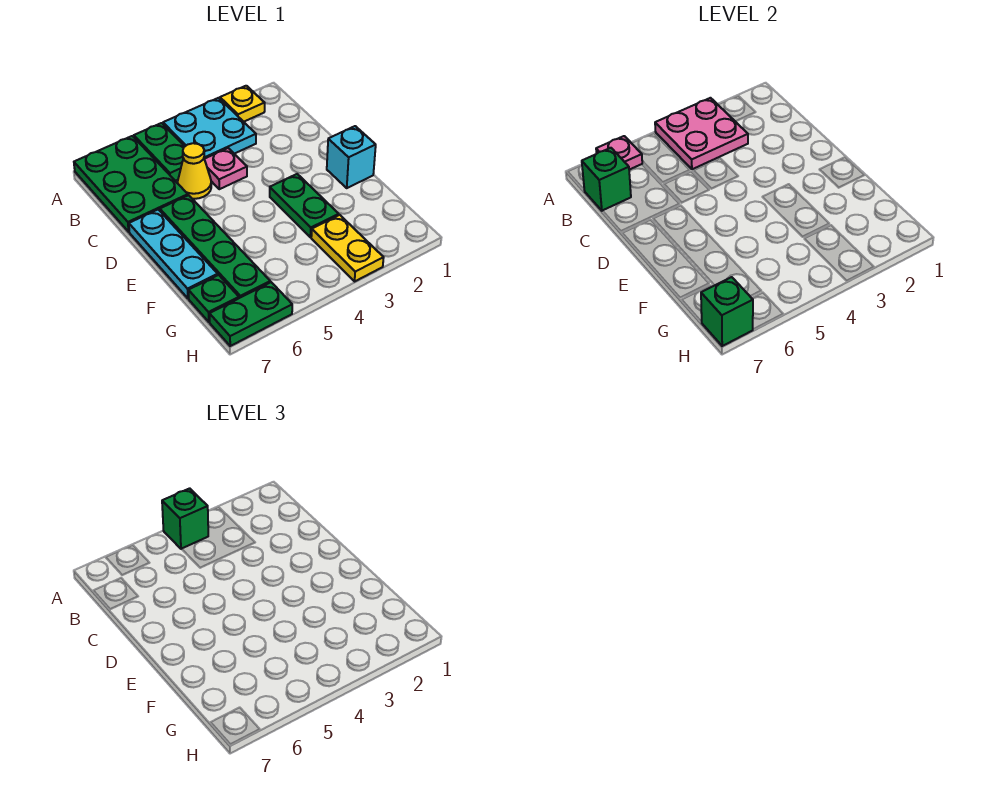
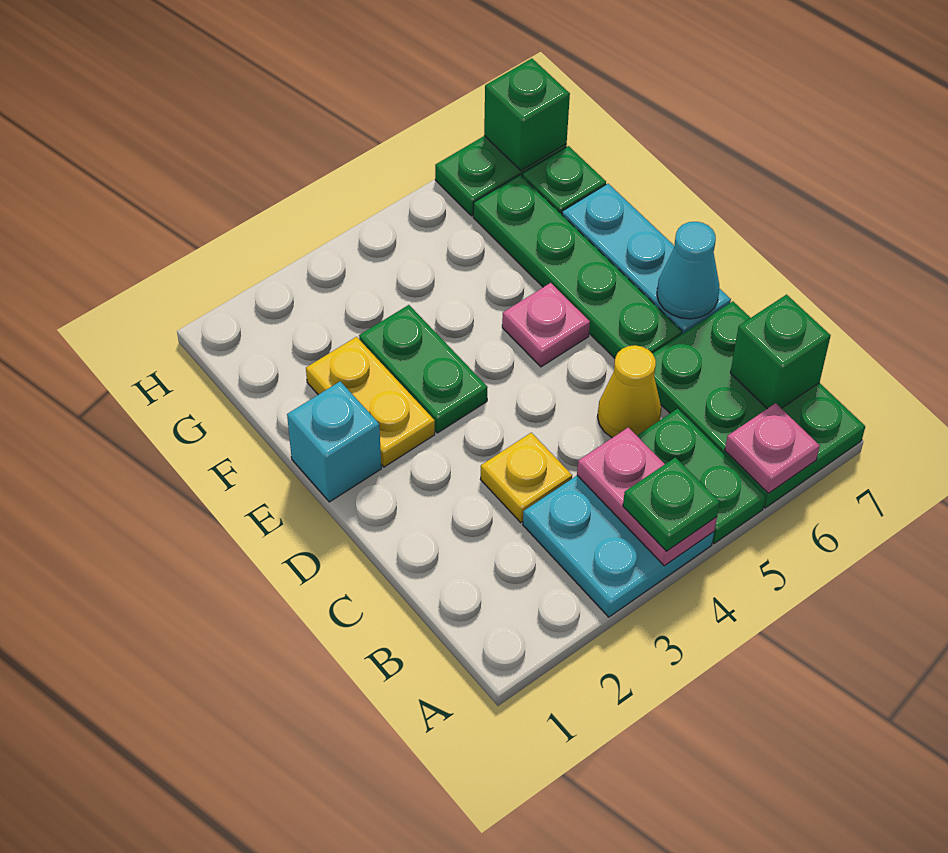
yellow 1x1 plate [220,86,265,122] -> yellow 1x1 plate moved to [480,433,572,523]
pink 2x2 plate [655,98,748,169] -> pink 1x2 plate [577,427,717,566]
green 1x1 brick [162,488,208,549] -> green 1x1 plate [623,457,720,551]
pink 1x1 plate [205,148,247,189] -> pink 1x1 plate moved to [502,283,590,367]
none -> cyan 1x1 cone [657,222,719,319]
yellow 1x2 plate [311,215,384,281] -> yellow 1x2 plate moved to [306,337,435,467]

